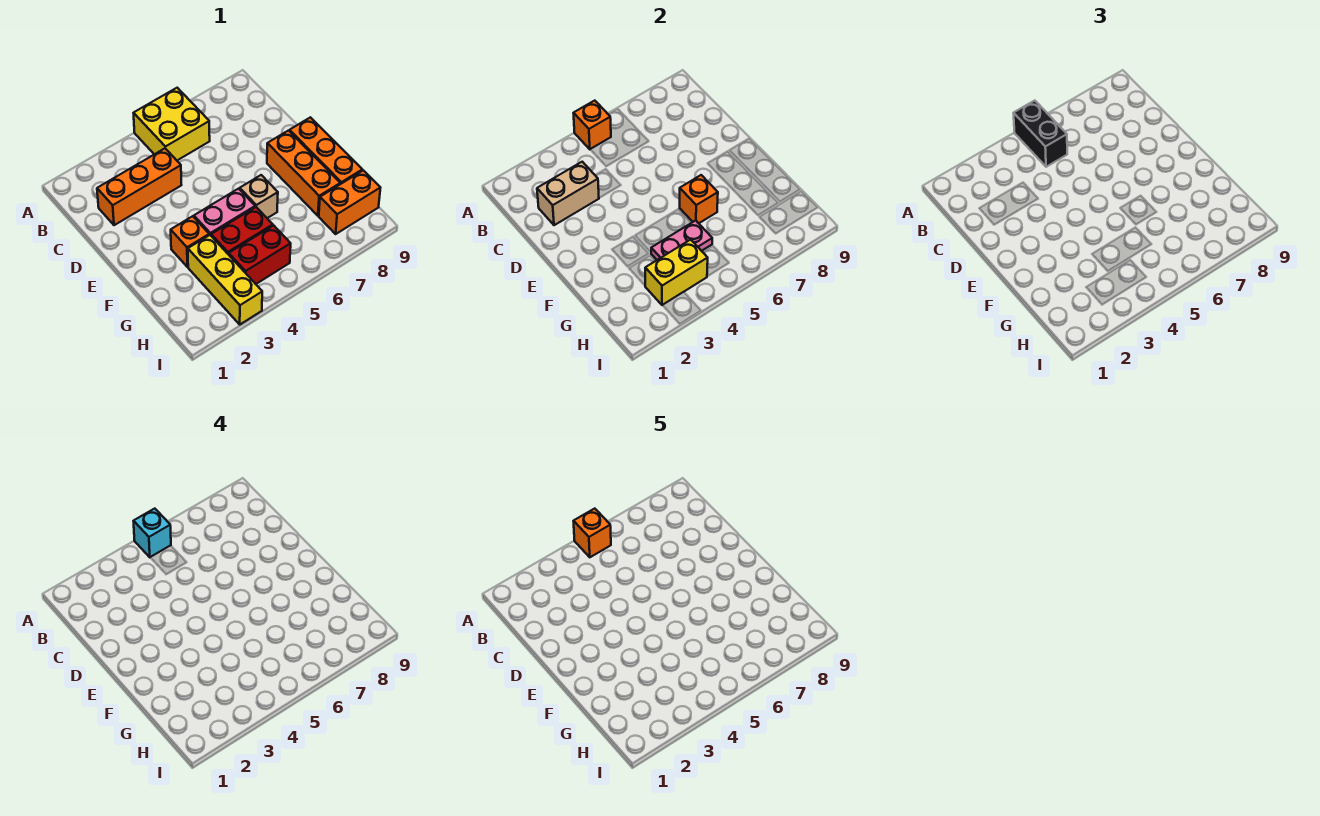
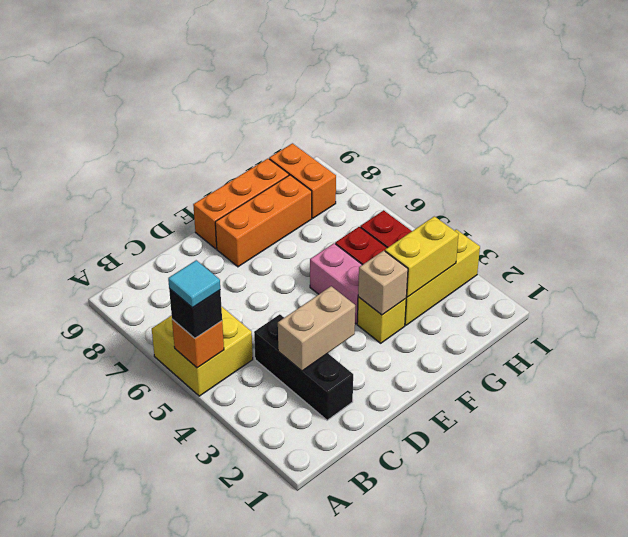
black 1x2 brick [1014,101,1067,167] -> black 1x1 brick [169,289,222,338]
cyan 1x1 brick [134,509,171,557] -> cyan 1x1 tile [168,260,220,308]
orange 1x1 brick [574,509,611,557] -> none
orange 1x3 brick [97,149,181,225] -> black 1x3 brick [254,314,353,420]
tan 1x2 brick [537,162,599,225] -> tan 1x2 brick turned to [278,286,355,371]
orange 1x1 brick [171,216,209,267] -> yellow 1x1 brick [357,297,406,343]
tan 1x1 brick [240,175,278,218] -> tan 1x1 brick moved to [358,251,408,315]
orange 1x1 brick [680,175,718,223] -> none
pink 1x2 plate [651,221,712,260] -> none
yellow 1x2 brick [645,240,708,305] -> yellow 1x2 brick turned to [385,216,459,297]

